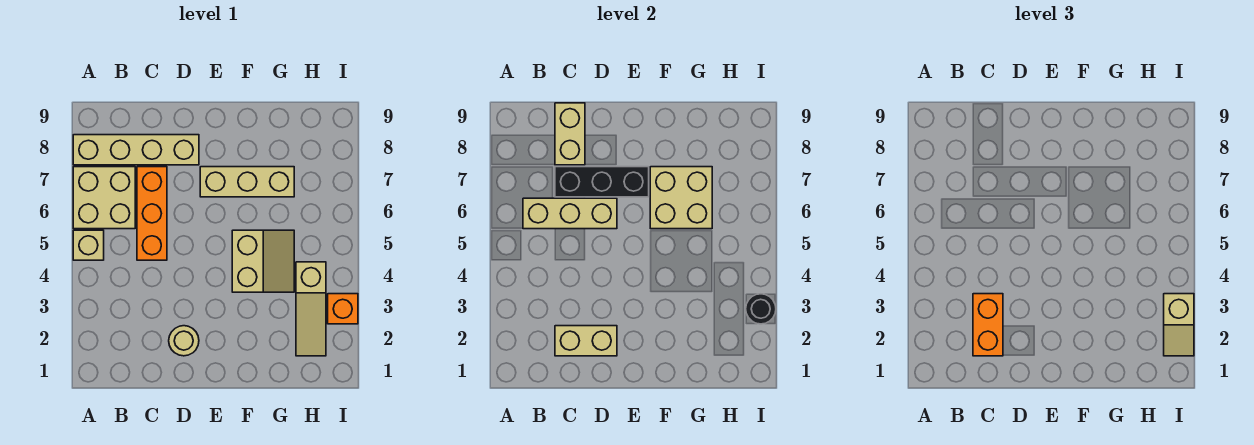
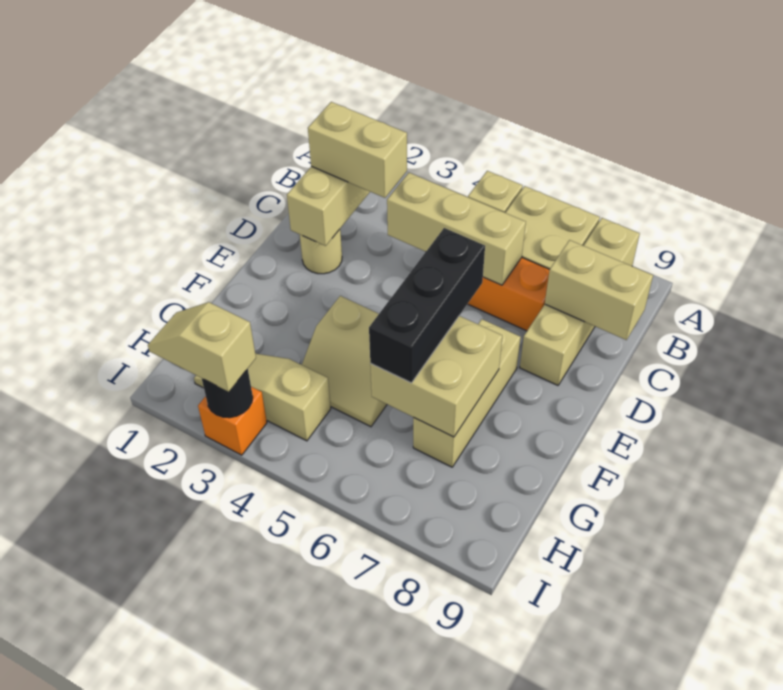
tan 1x3 brick [523,198,617,229] -> tan 1x3 brick turned to [387,173,526,285]
orange 1x2 brick [973,294,1003,356] -> tan 1x2 brick [308,102,407,198]
black 1x3 brick [555,167,649,197] -> black 1x3 brick moved to [369,228,485,383]

